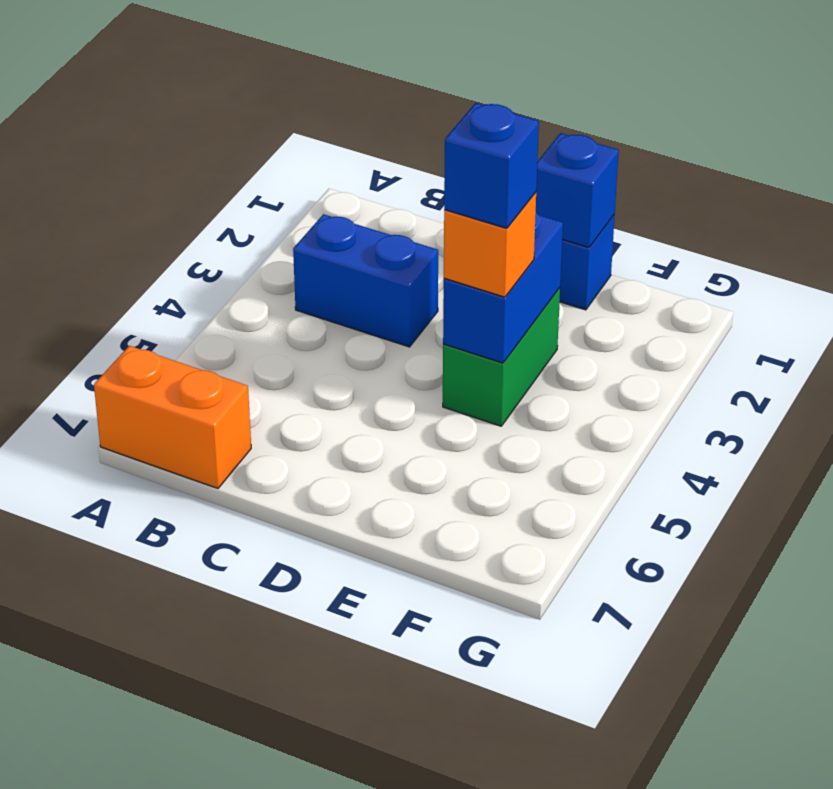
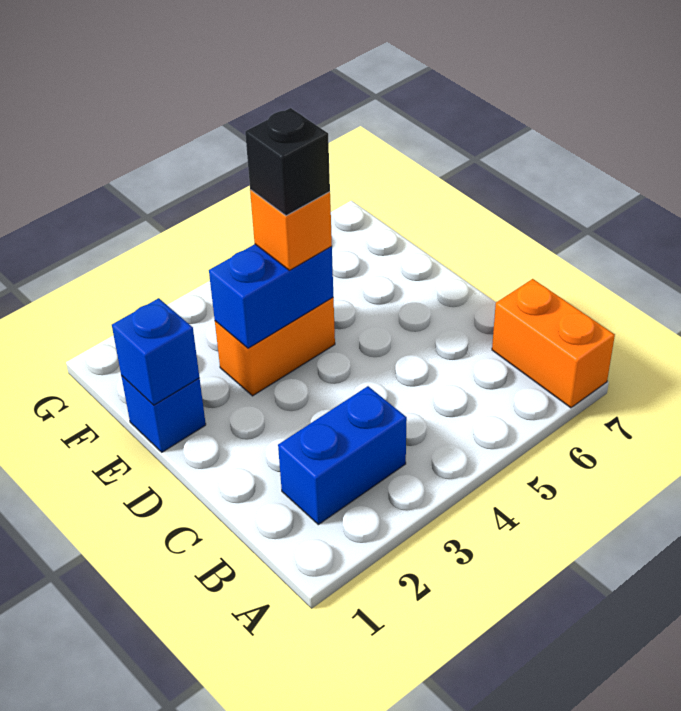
blue 1x2 brick [293,214,438,347] -> blue 1x2 brick turned to [278,386,407,525]
green 1x2 brick [443,288,560,426] -> orange 1x2 brick [215,298,335,396]
blue 1x1 brick [444,103,539,228] -> black 1x1 brick [245,108,330,216]

